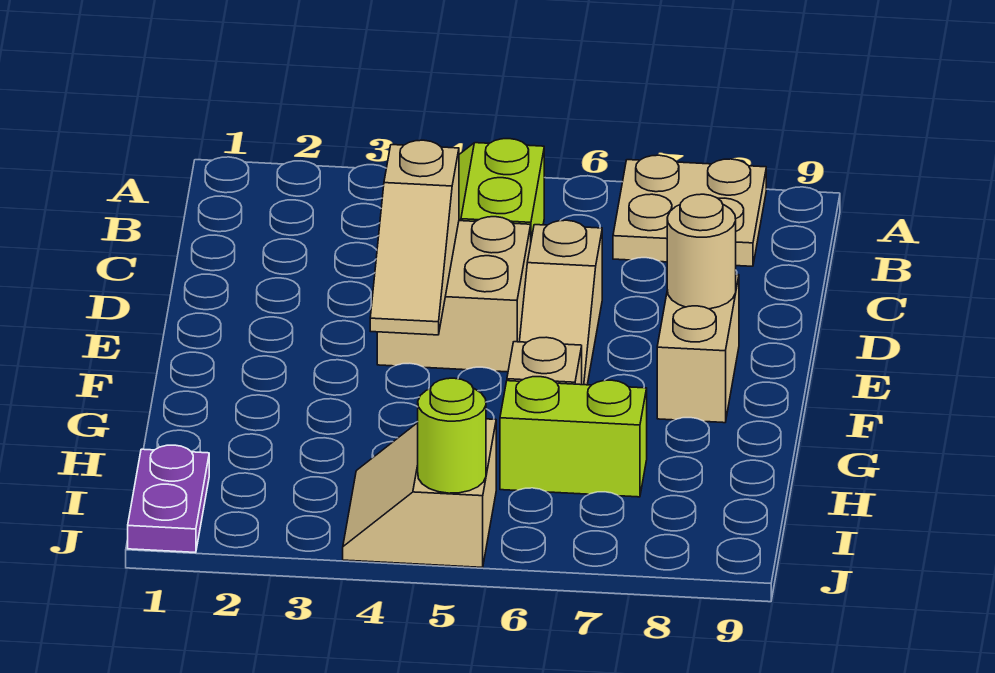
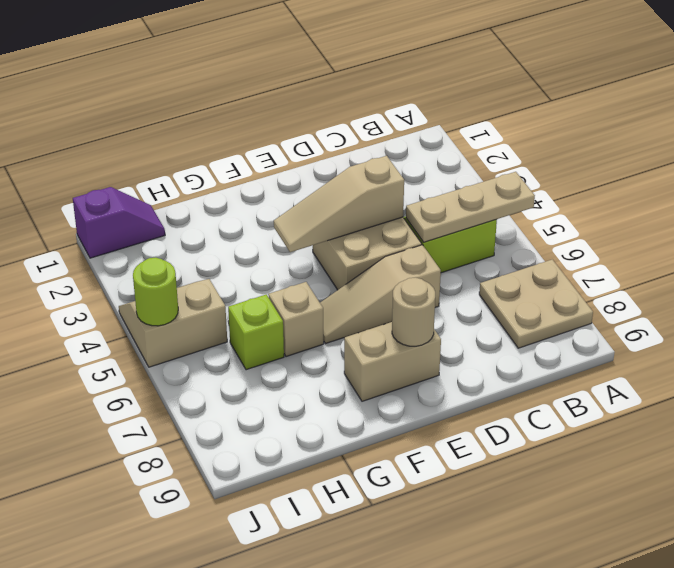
none -> tan 1x3 plate [406,172,535,242]
lime 1x2 brick [500,377,647,497] -> lime 1x1 brick [228,294,284,370]
purple 1x2 plate [128,445,209,553] -> purple 1x2 slope [73,187,165,258]

